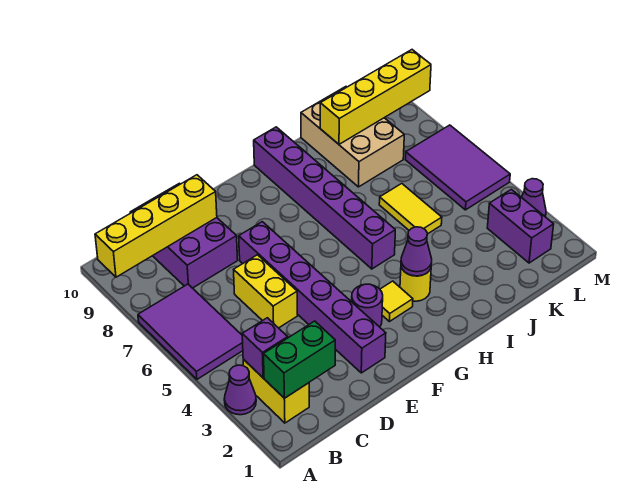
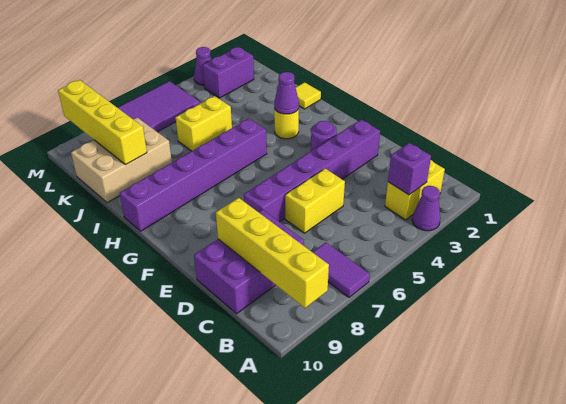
purple 2x3 tile [138,284,243,379] -> purple 1x2 tile [313,243,370,297]
green 1x2 brick [264,321,335,398] -> none
yellow 1x1 tile [380,281,413,322] -> yellow 1x1 tile moved to [296,82,321,109]
yellow 1x2 tile [379,184,442,234] -> yellow 1x2 brick [176,96,232,151]

